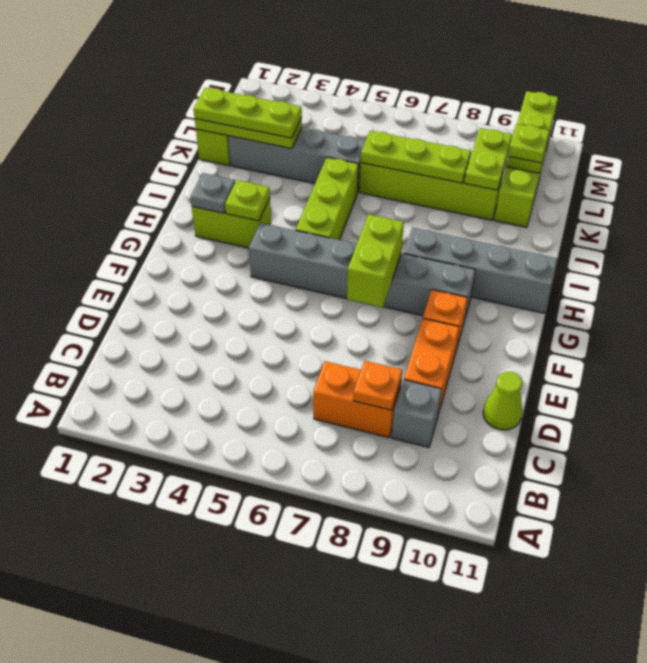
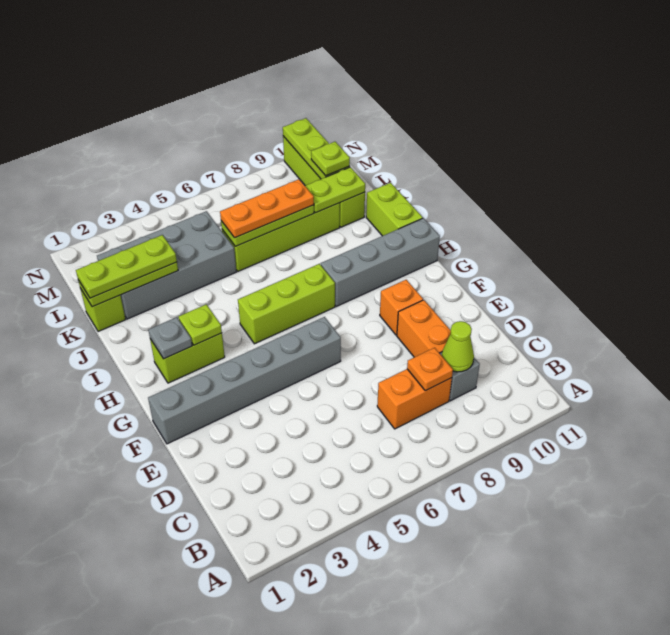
lime 1x1 cone [483,372,522,430] -> lime 1x1 cone moved to [442,321,474,372]
lime 1x2 brick [347,214,404,307] -> lime 1x2 brick moved to [366,183,423,236]
grey 1x6 brick [249,223,475,321] -> grey 1x6 brick moved to [148,317,341,444]
lime 1x3 brick [296,157,359,240] -> lime 1x3 brick turned to [238,264,335,344]
grey 1x4 brick [228,128,366,191] -> grey 2x4 brick [97,211,236,319]
none -> orange 1x3 plate [220,179,314,238]
lime 1x2 plate [464,128,512,190] -> lime 1x2 plate turned to [305,167,365,213]

